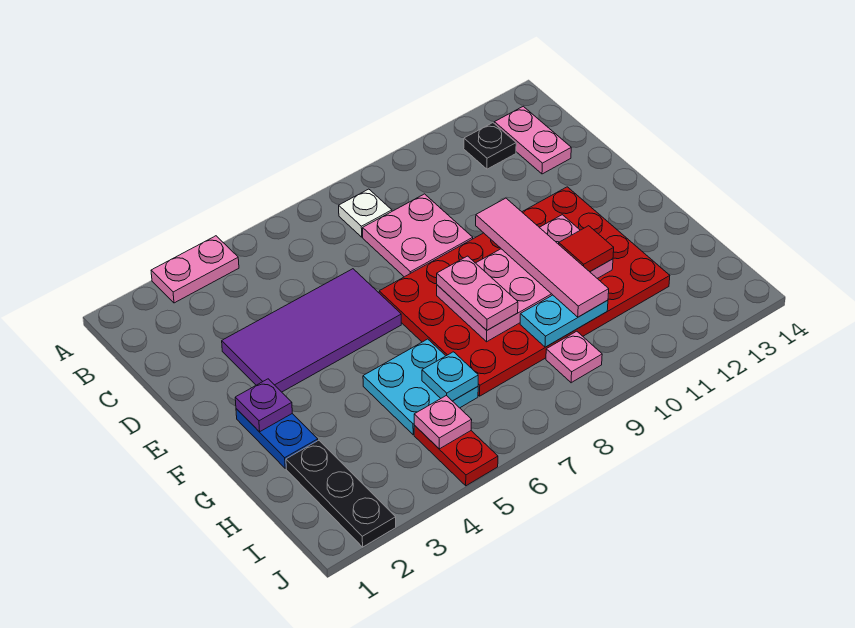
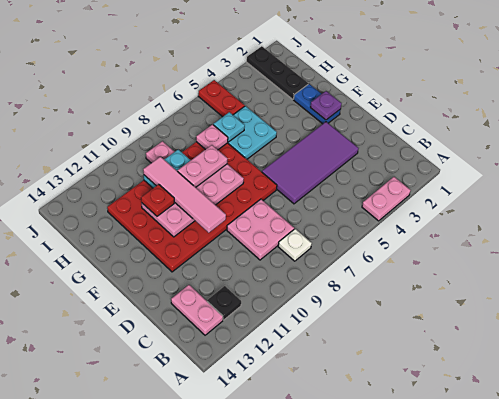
pink 1x2 plate [437,256,518,330] -> pink 1x2 plate turned to [178,145,228,187]
red 1x1 tile [559,226,614,272] -> red 1x1 plate [141,184,174,216]
pink 1x1 plate [414,395,472,449] -> pink 1x1 plate moved to [196,124,228,150]

